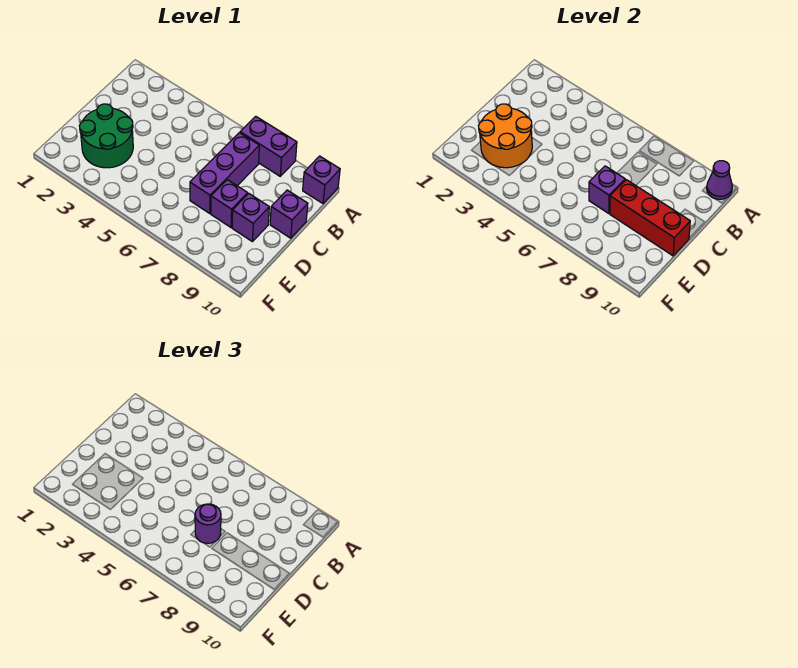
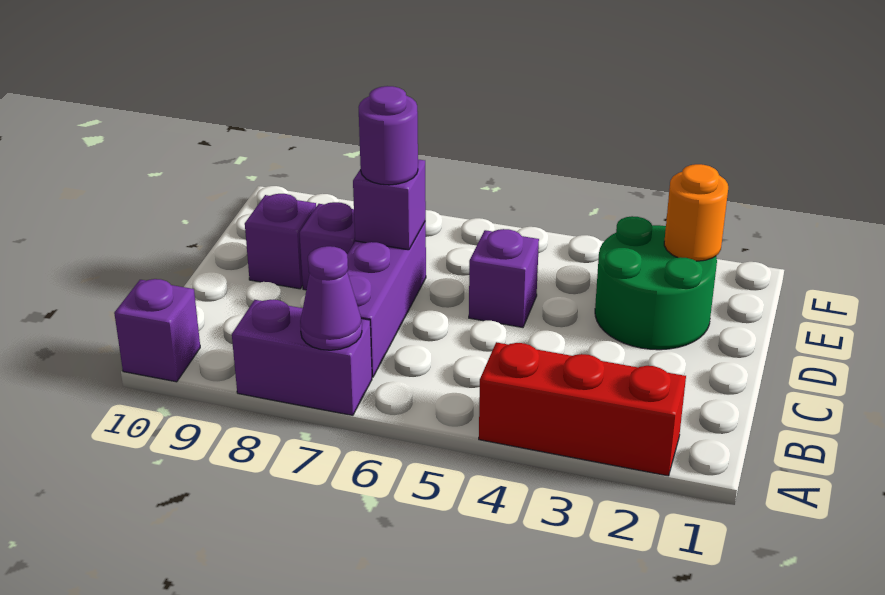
purple 1x1 cone [707,161,732,199] -> purple 1x1 cone moved to [300,246,362,350]
purple 1x1 brick [270,190,308,238] -> purple 1x1 brick moved to [469,229,539,327]
orange 2x2 round brick [478,104,532,168] -> orange 1x1 round brick [664,164,728,261]
red 1x3 brick [610,180,690,256] -> red 1x3 brick moved to [479,342,686,476]

